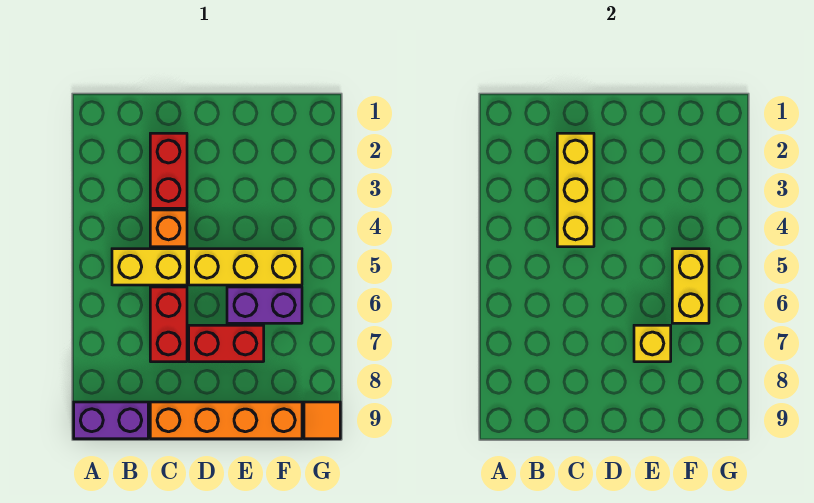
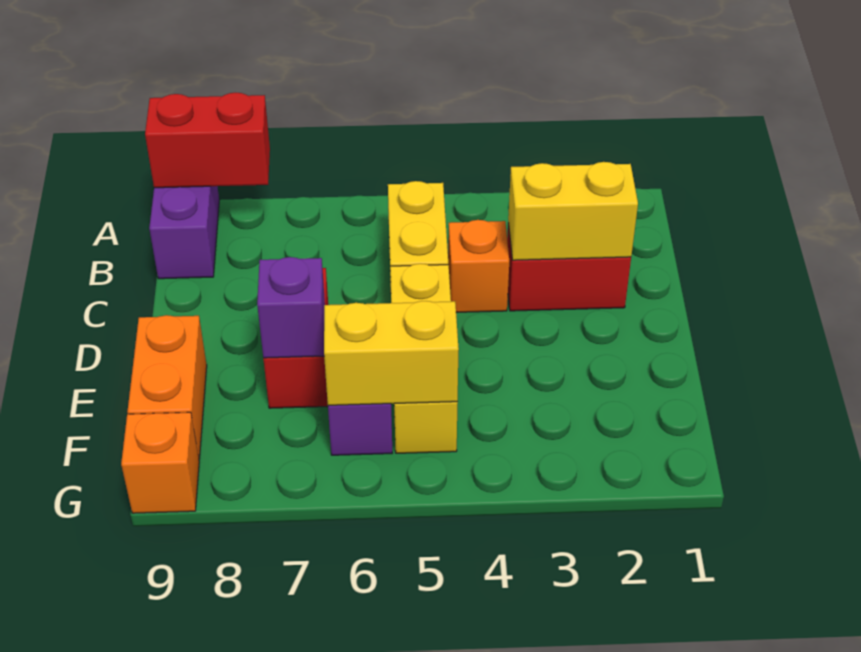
yellow 1x3 brick [557,133,594,247] -> yellow 1x2 brick [508,162,638,260]
red 1x2 brick [150,287,187,362] -> red 1x2 brick moved to [145,93,270,188]
orange 1x4 brick [150,402,302,439] -> orange 1x2 brick [127,315,207,459]
yellow 1x1 brick [634,325,671,362] -> purple 1x1 brick [257,257,325,358]
orange 1x1 tile [304,402,340,439] -> orange 1x1 brick [121,412,199,513]

